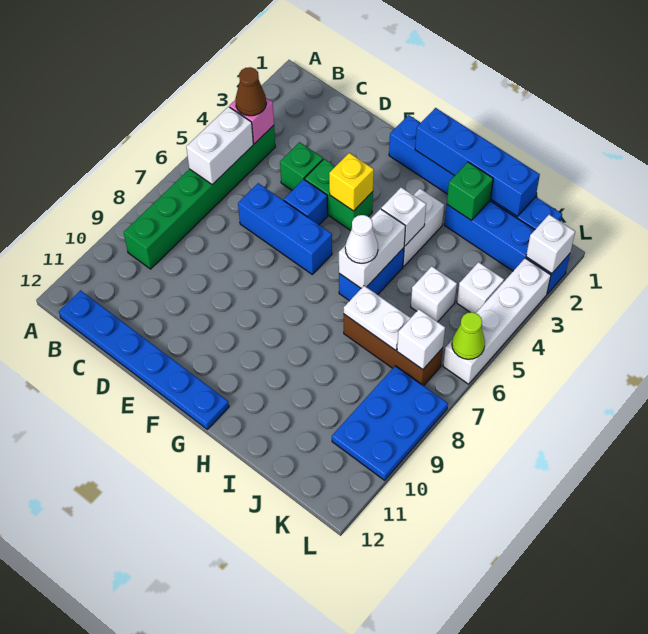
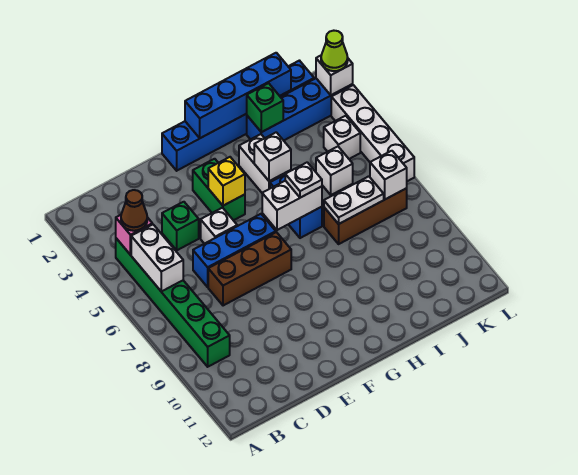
blue 1x6 plate [59,291,229,429] -> none
none -> brown 1x3 brick [208,232,291,306]
green 1x2 brick [305,159,373,230] -> green 1x2 brick turned to [193,159,245,220]
blue 1x1 brick [284,179,328,225] -> white 1x1 brick [201,208,237,244]
white 1x2 brick [339,209,406,288] -> white 1x2 brick turned to [262,181,322,230]
white 1x1 cone [345,215,378,263] -> white 1x1 plate [285,162,322,198]
blue 2x3 plate [332,366,448,480] -> none
lime 1x1 cone [452,312,485,359] -> lime 1x1 cone moved to [321,31,348,71]

